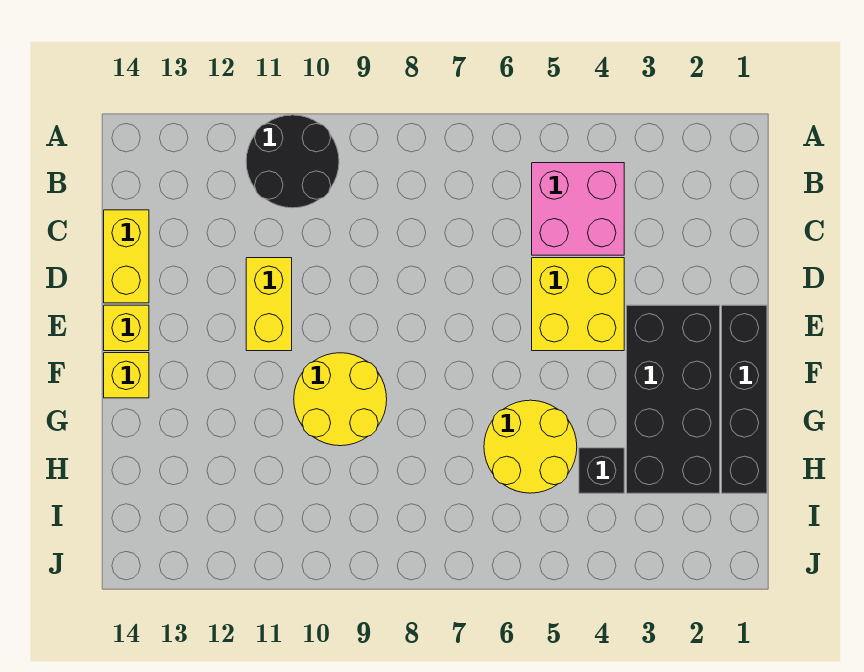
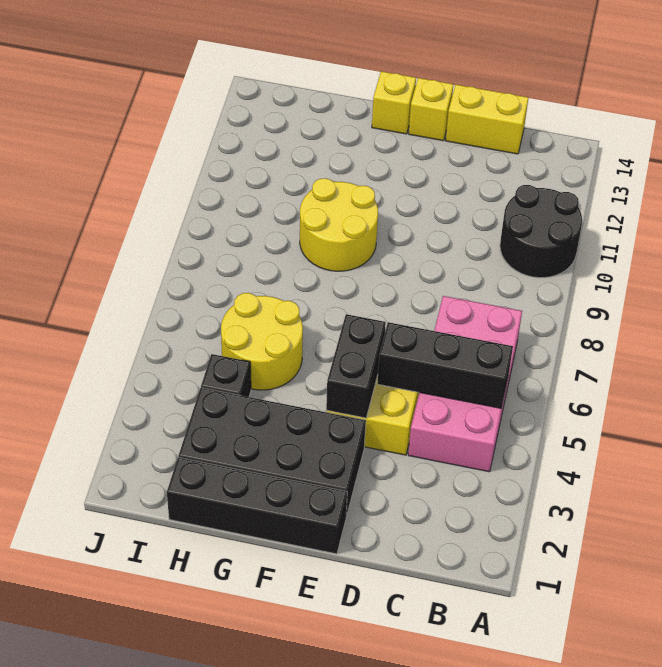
pink 2x2 brick [532,163,624,255] -> pink 2x4 brick [408,296,522,472]
none -> black 1x3 brick [377,322,513,409]
yellow 1x2 brick [246,258,292,351] -> none
none -> black 1x2 brick [326,314,386,418]

